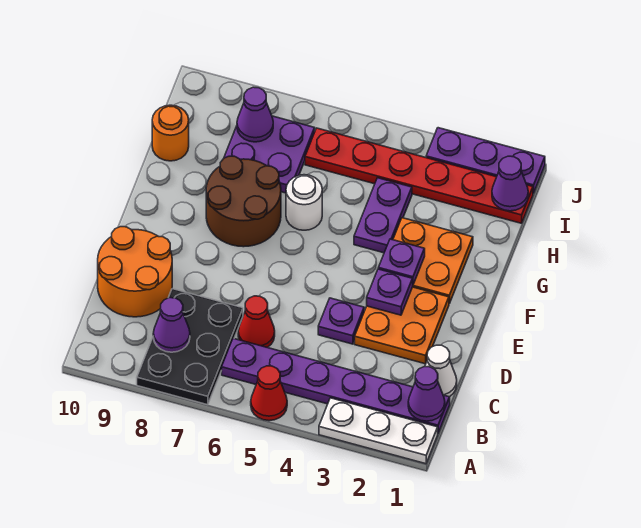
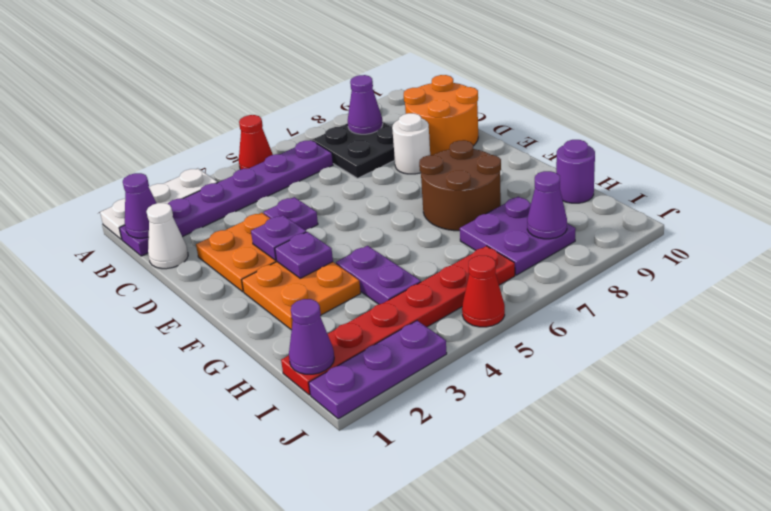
black 2x3 plate [137,289,243,405] -> black 2x2 plate [312,122,395,178]
red 1x1 cone [238,296,275,348] -> red 1x1 cone moved to [462,256,505,327]
white 1x1 round brick [286,175,322,230] -> white 1x1 round brick moved to [392,113,430,174]
orange 1x1 round brick [152,105,189,161] -> purple 1x1 round brick [556,140,595,203]

